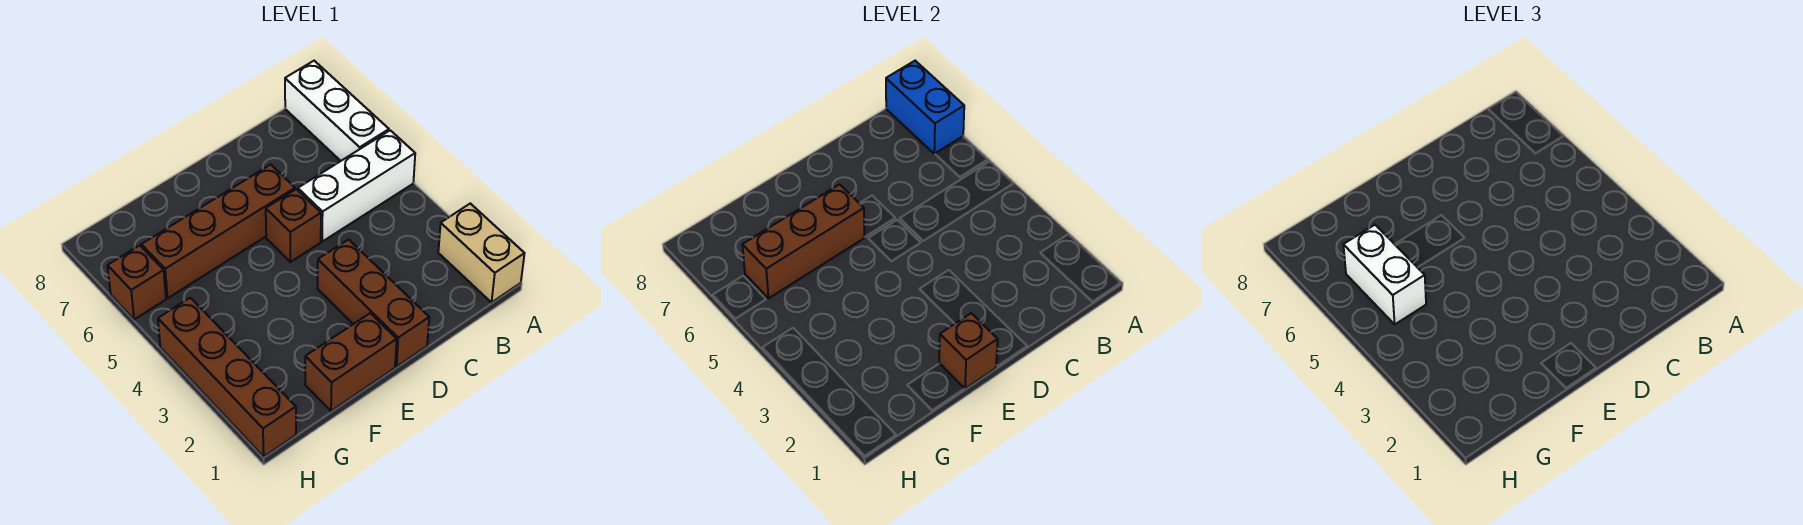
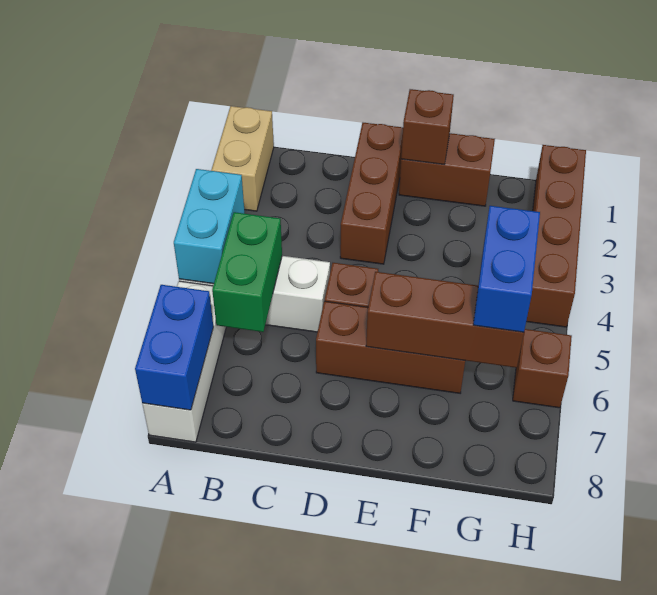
none -> cyan 1x2 brick [174,169,244,284]
none -> green 1x2 brick [212,212,282,332]
brown 1x4 brick [141,165,295,298] -> brown 1x3 brick [316,301,465,393]
white 1x2 brick [1343,225,1426,324] -> blue 1x2 brick [473,206,540,332]

